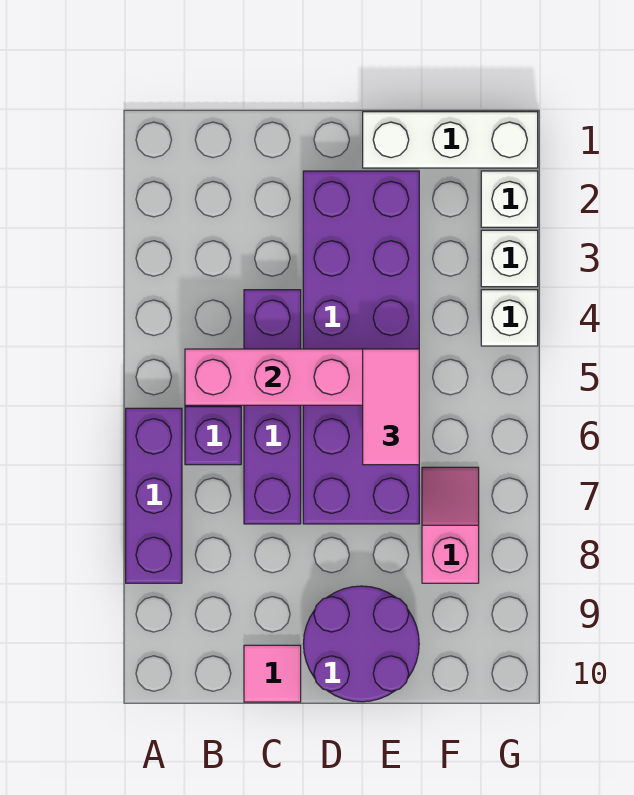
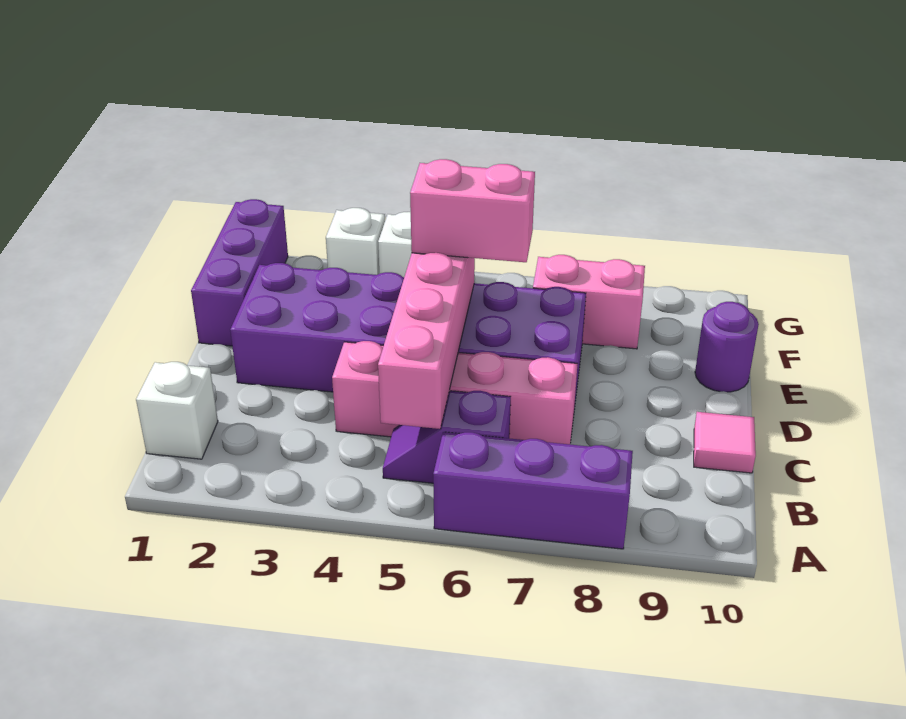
purple 1x4 brick [244,290,301,524] -> pink 1x4 brick [332,341,578,444]
purple 2x2 round brick [303,586,419,702] -> purple 1x1 round brick [695,302,759,392]
white 1x3 brick [363,112,538,168] -> purple 1x3 brick [191,199,288,346]
pink 1x2 tile [363,349,419,465] -> pink 1x2 brick [410,159,535,262]
pink 1x2 slope [422,467,479,583] -> pink 1x2 brick [533,255,645,349]
white 1x1 brick [481,171,538,227] -> white 1x1 brick moved to [136,362,218,459]

